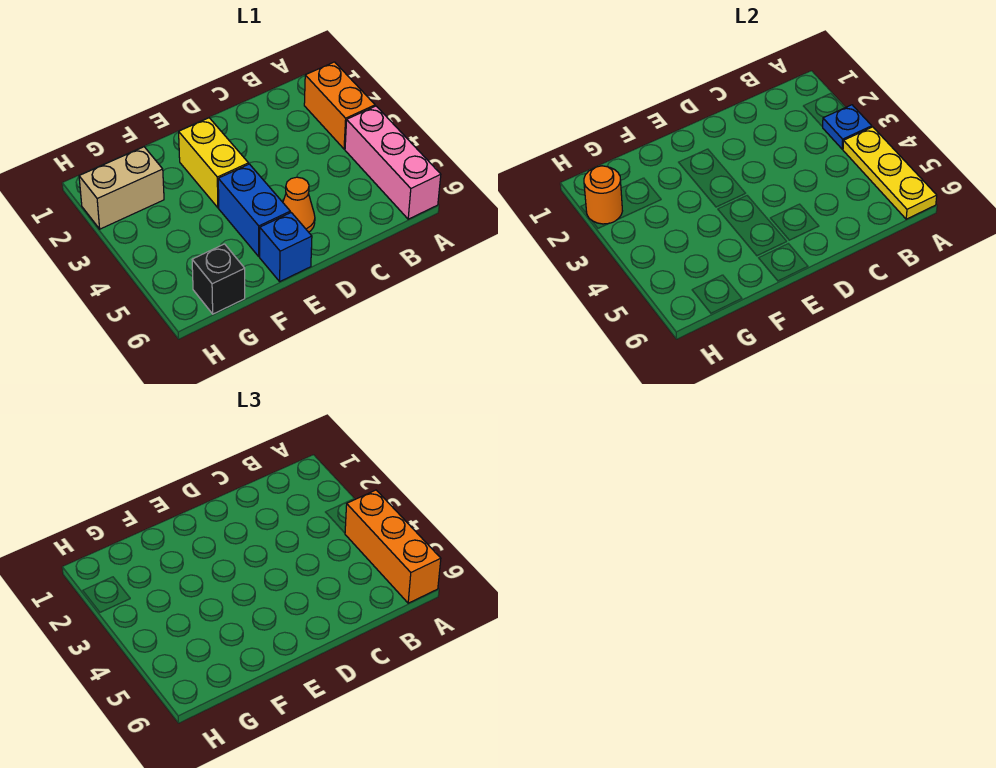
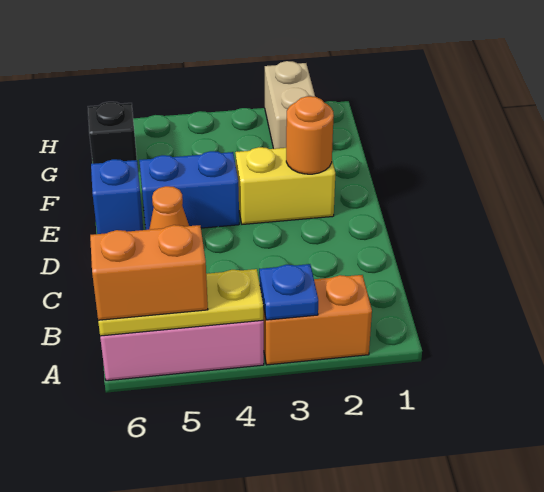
orange 1x3 brick [345,490,441,603] -> orange 1x2 brick [90,225,208,320]
orange 1x1 round brick [584,166,622,224] -> orange 1x1 round brick moved to [286,96,334,174]

